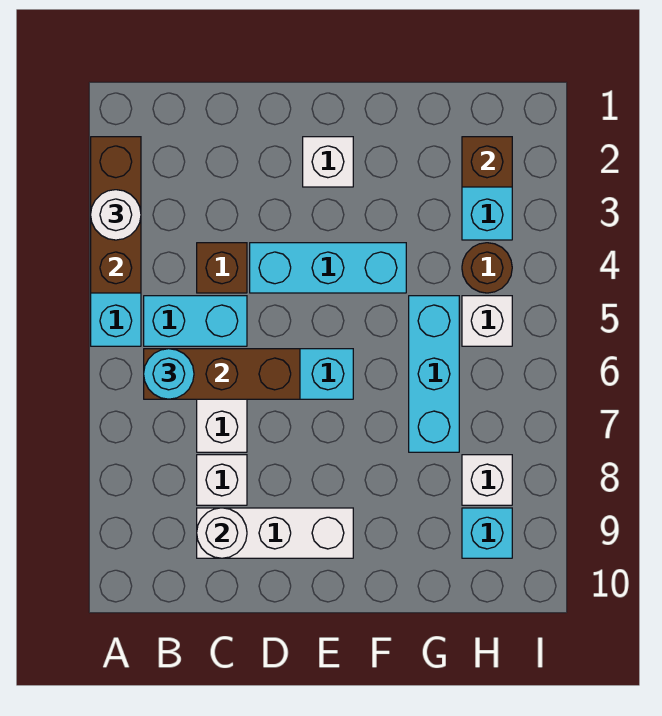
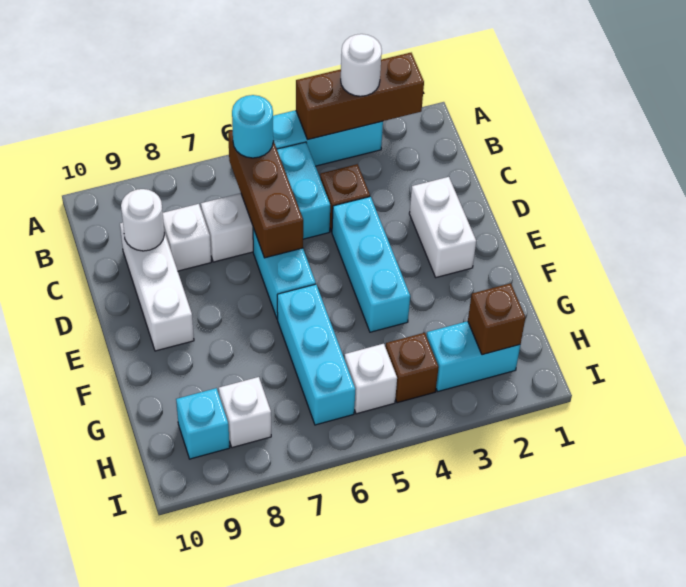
white 1x1 brick [303,137,353,187] -> white 1x2 brick [409,177,476,277]
cyan 1x3 brick [409,296,459,452] -> cyan 1x3 brick turned to [277,284,356,425]
brown 1x1 round brick [462,243,512,293] -> brown 1x1 brick [386,333,439,403]

